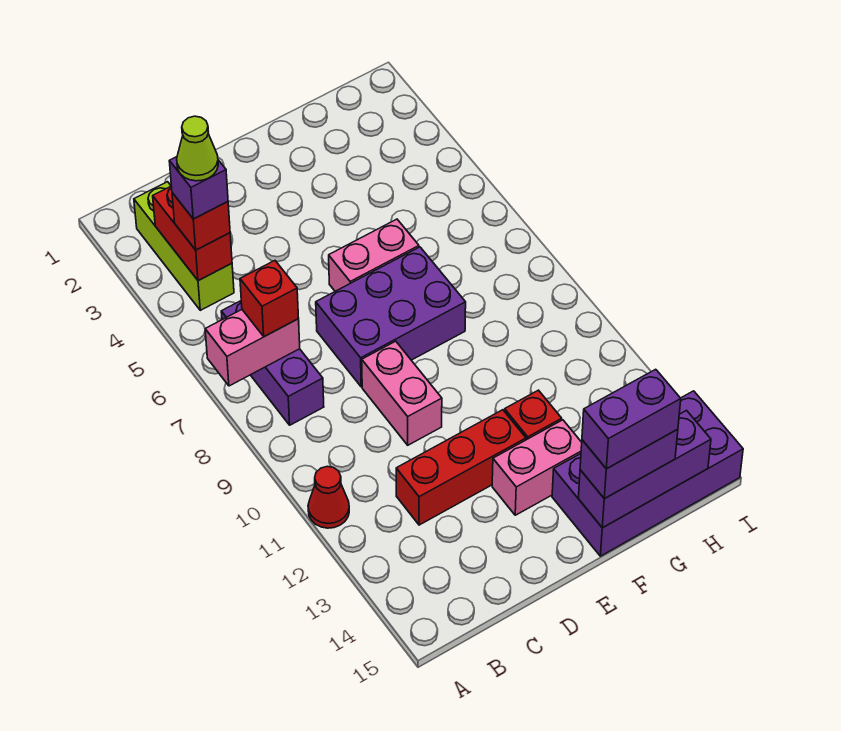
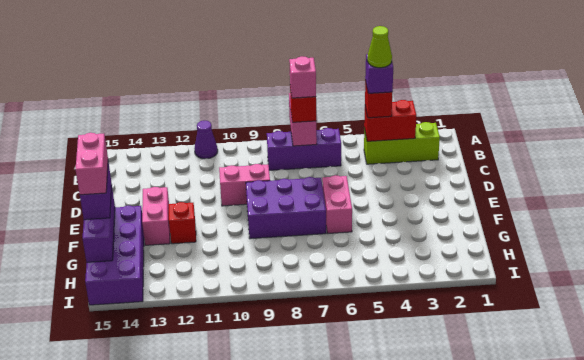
red 1x1 cone [308,466,349,528] -> purple 1x1 cone [194,121,218,159]
none -> pink 1x1 brick [289,56,316,98]
red 1x3 brick [396,410,526,525] -> none
purple 2x3 brick [316,247,466,387] -> purple 2x3 brick turned to [246,177,326,239]
purple 1x2 brick [582,369,681,469] -> pink 1x2 brick [76,133,108,195]

